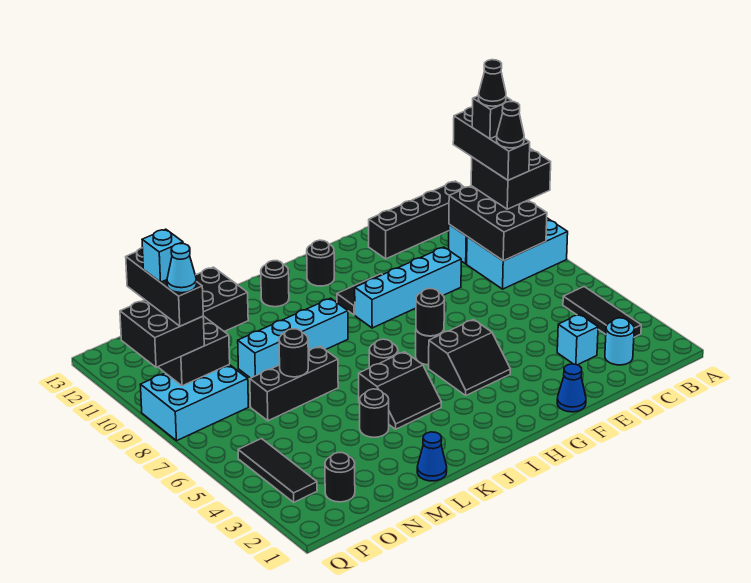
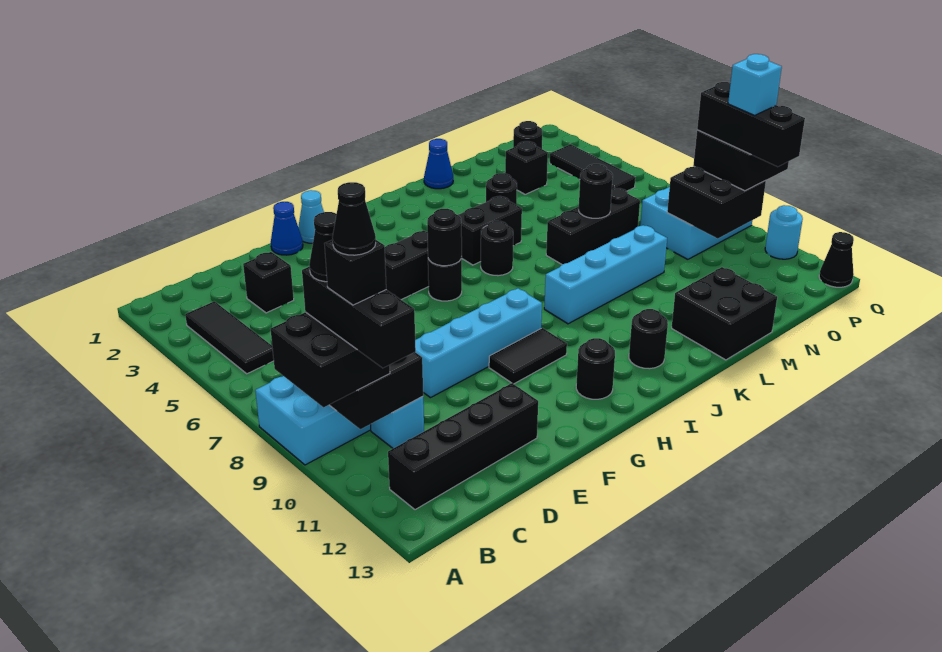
cyan 1x1 round brick [605,318,634,365] -> cyan 1x1 round brick moved to [765,205,803,259]
cyan 1x1 brick [557,314,598,365] -> black 1x1 brick [243,252,294,313]
none -> black 1x1 brick [505,141,548,194]
cyan 1x1 cone [167,243,197,293] -> cyan 1x1 cone moved to [298,190,324,243]
none -> black 1x1 cone [819,232,854,287]

